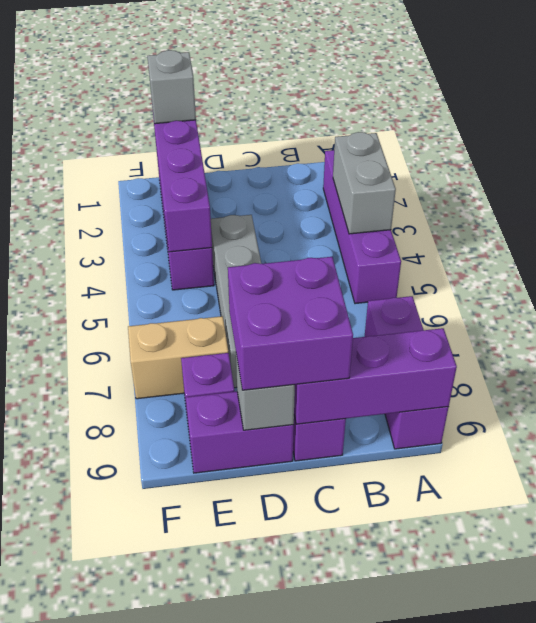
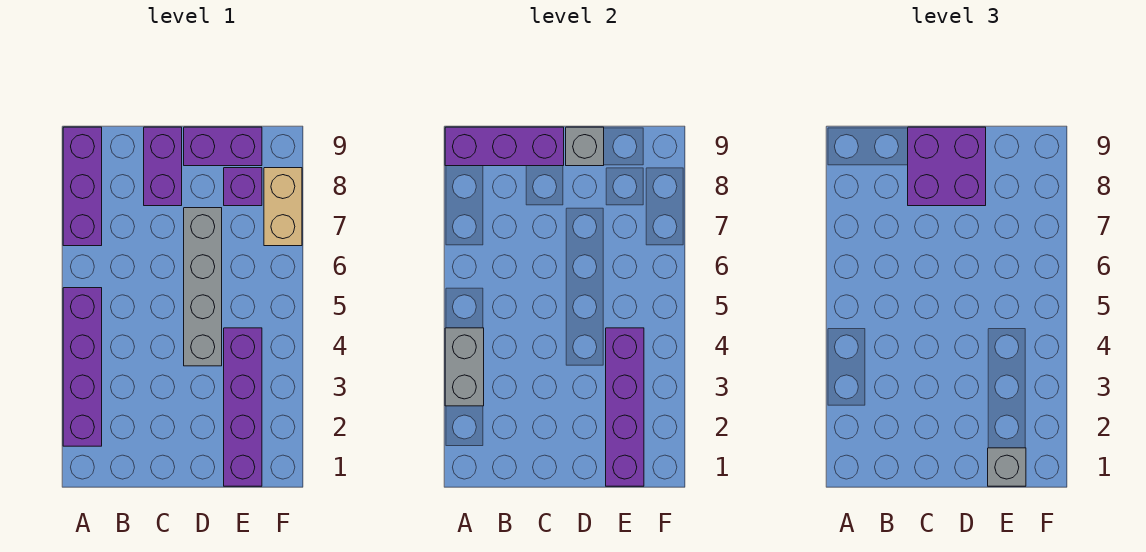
tan 1x2 brick [128,316,228,399] -> tan 1x2 brick turned to [264,168,302,246]

